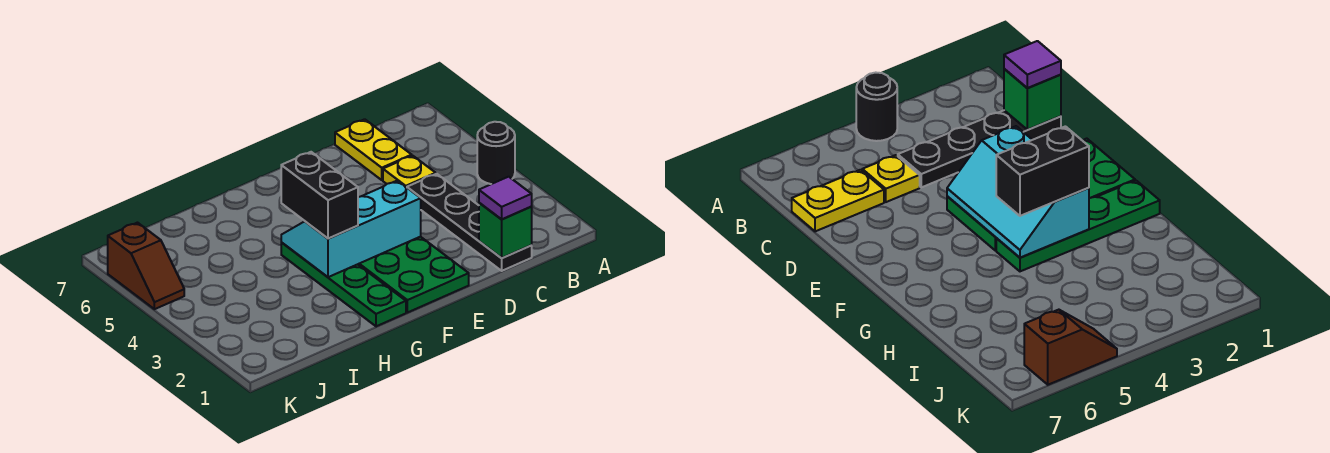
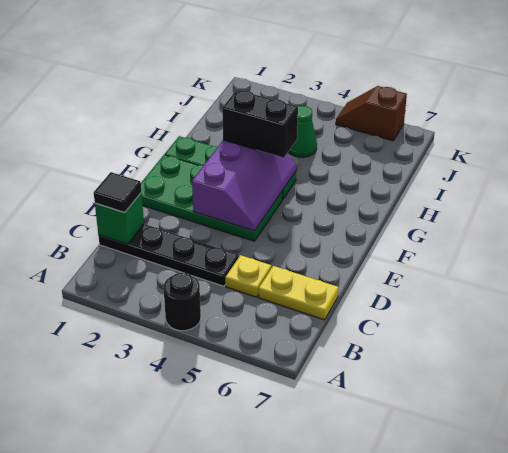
purple 1x1 tile [479,177,532,219] -> black 1x1 tile [94,172,141,212]
cyan 2x3 slope [281,180,421,277] -> purple 2x3 slope [192,140,296,231]
none -> green 1x1 cone [288,106,317,157]

